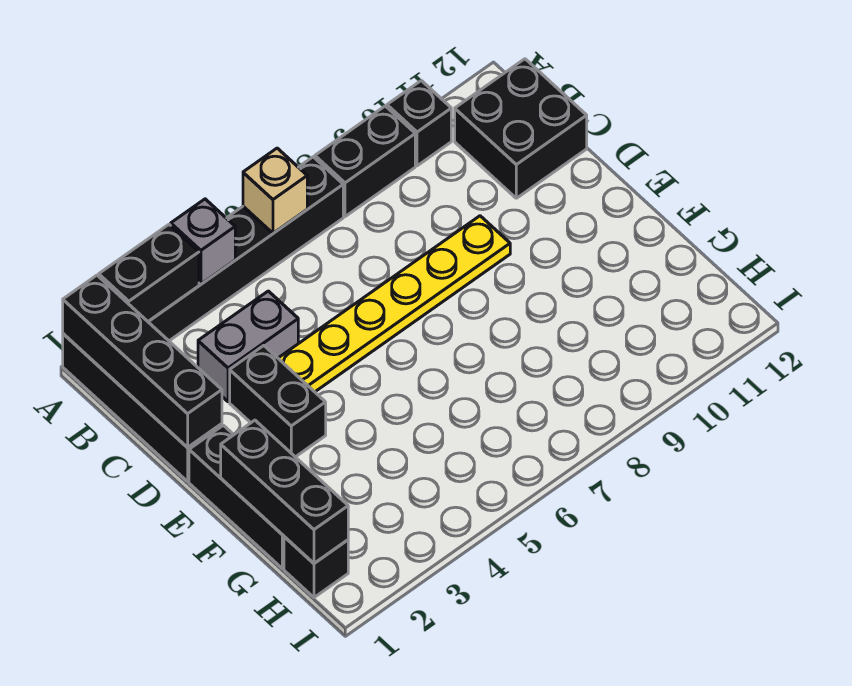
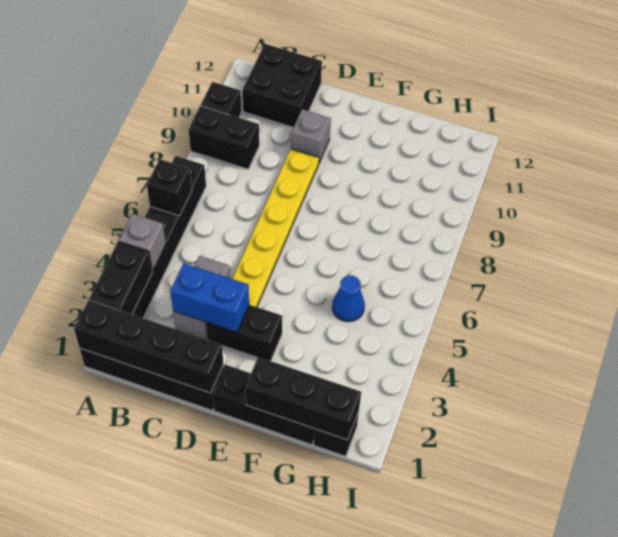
tan 1x1 brick [243,148,307,233] -> black 1x1 brick [147,159,192,216]
black 1x2 brick [315,106,415,217] -> black 1x2 brick turned to [189,106,259,169]
none -> blue 1x2 brick [170,263,249,332]
none -> grey 1x1 brick [291,109,331,163]
none -> blue 1x1 cone [332,275,365,322]

